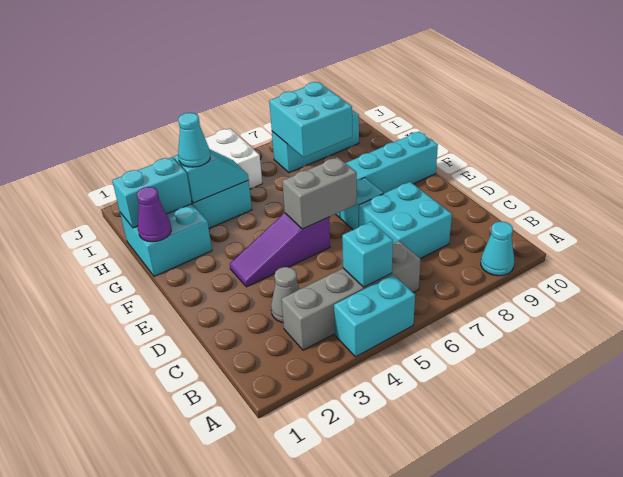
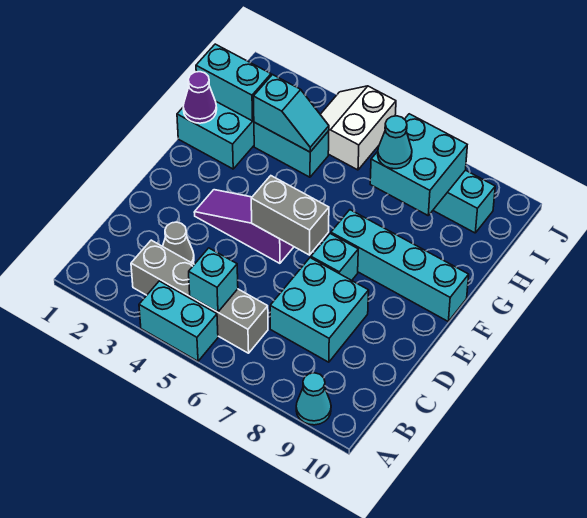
cyan 1x1 cone [178,113,210,167] -> cyan 1x1 cone moved to [378,116,412,169]

